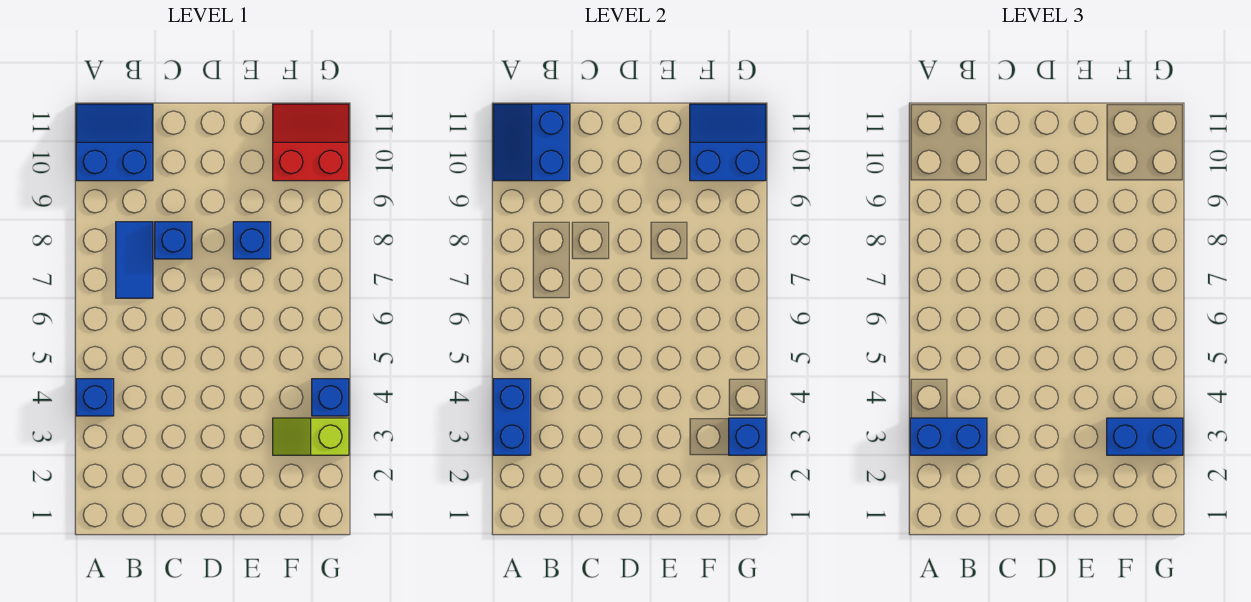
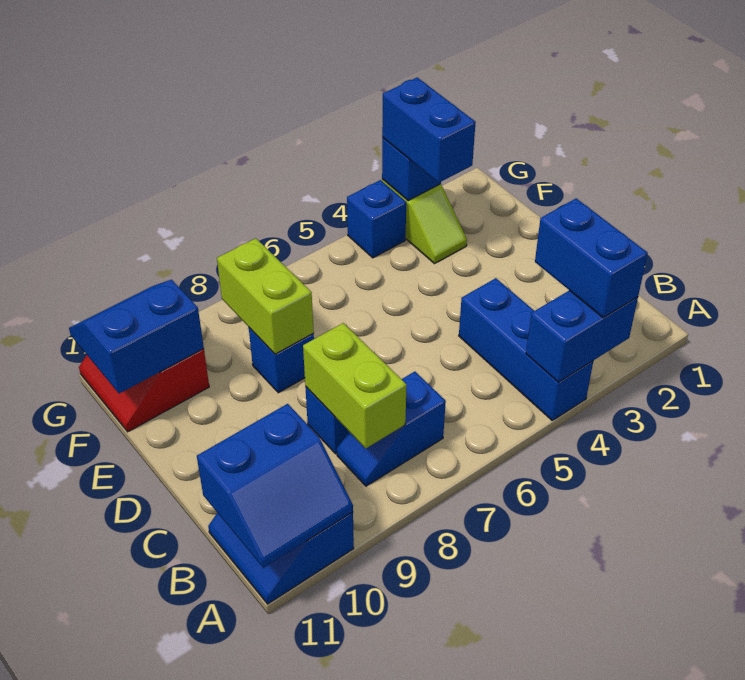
blue 1x1 brick [76,379,114,416] -> blue 1x3 brick [459,278,593,420]
blue 1x2 tile [116,222,153,298] -> blue 1x2 slope [337,372,446,486]
none -> lime 1x2 brick [303,323,407,448]
none -> lime 1x2 brick [217,238,314,354]
blue 2x2 slope [690,104,766,181] -> blue 2x2 slope turned to [69,280,204,393]

